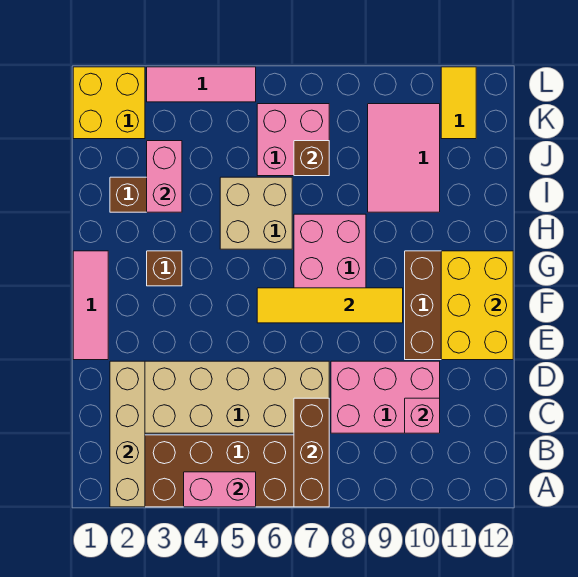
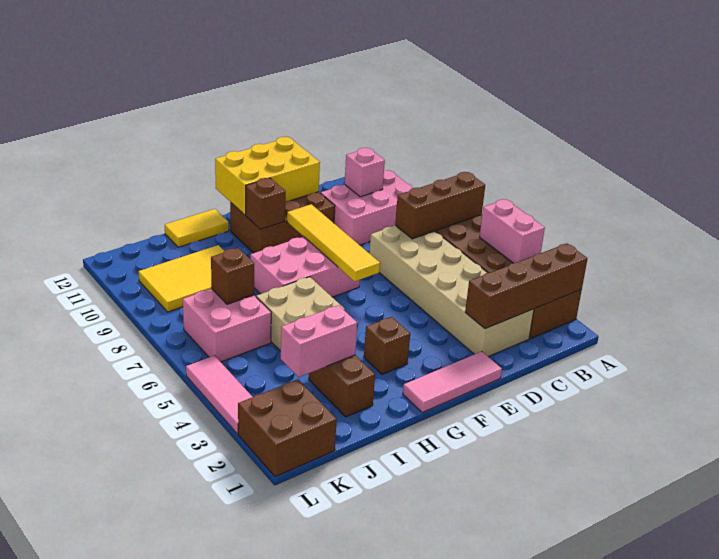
tan 1x4 brick [110,361,145,507] -> brown 1x4 brick [465,243,588,329]
pink 2x3 brick [331,361,440,433] -> pink 2x3 brick turned to [321,170,413,245]
none -> brown 1x1 brick [246,178,286,229]
pink 2x3 tile [368,104,440,212] -> yellow 2x3 tile [138,245,224,312]
yellow 2x2 brick [73,67,145,139] -> brown 2x2 brick [238,379,337,477]
yellow 1x2 tile [441,67,476,139] -> yellow 1x2 tile moved to [165,209,229,247]

